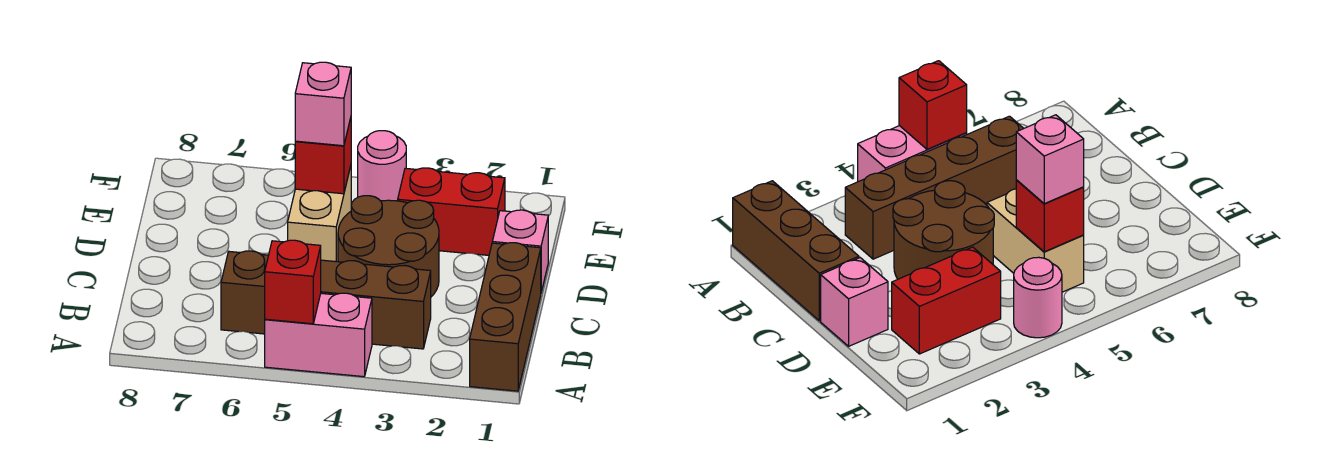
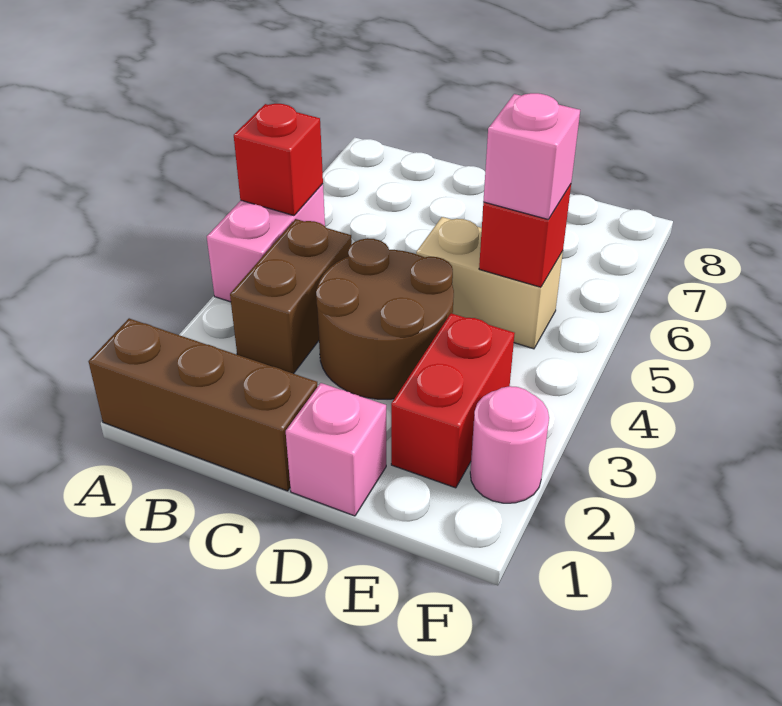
brown 1x4 brick [221,251,431,349] -> brown 1x2 brick [230,219,352,374]
pink 1x1 round brick [358,131,406,201] -> pink 1x1 round brick moved to [470,386,549,503]

